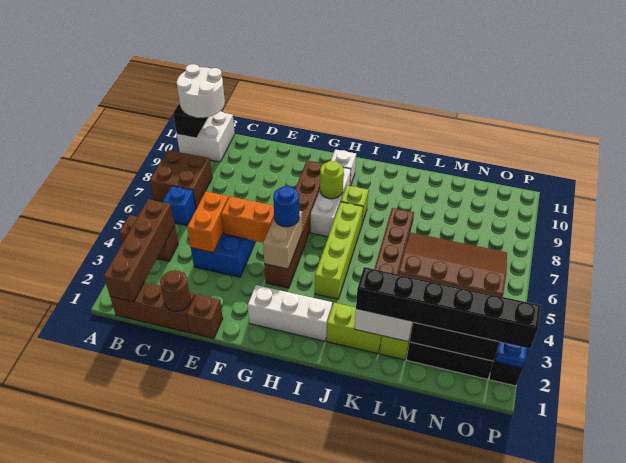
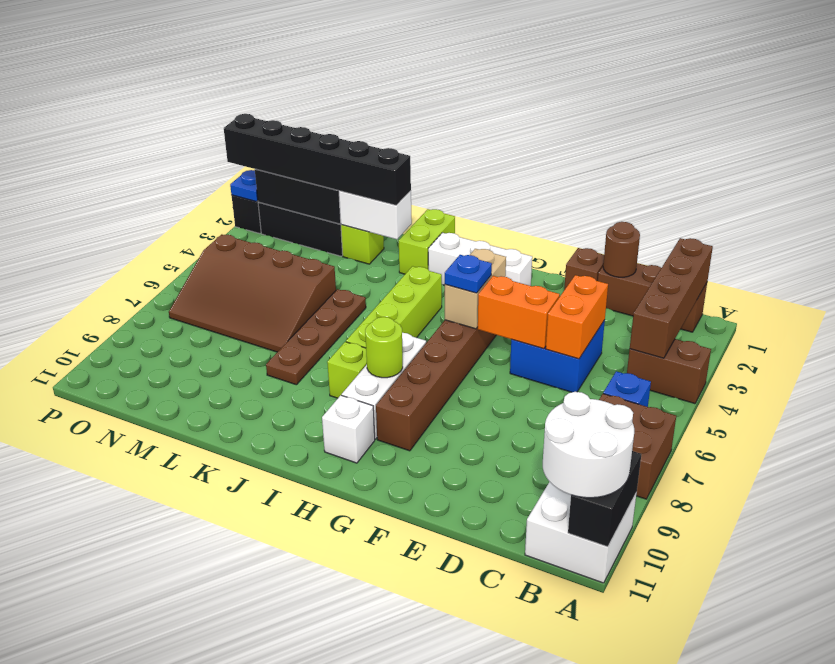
blue 1x1 round brick [273,186,299,227] -> blue 1x1 plate [445,255,492,293]
lime 1x2 brick [327,303,382,354] -> lime 1x2 brick turned to [399,209,455,274]

